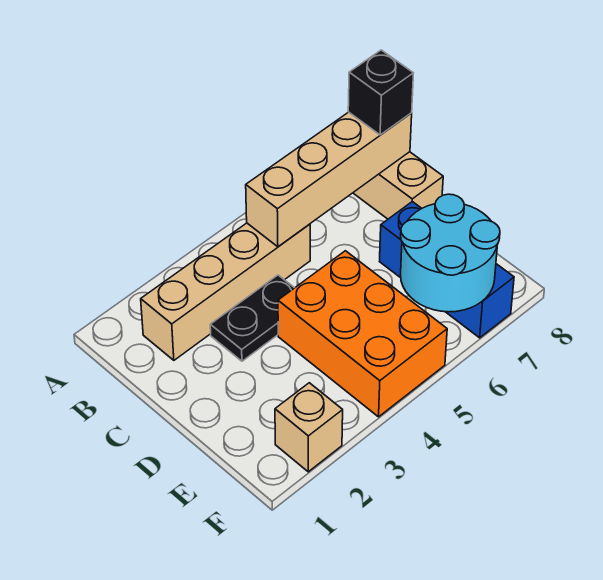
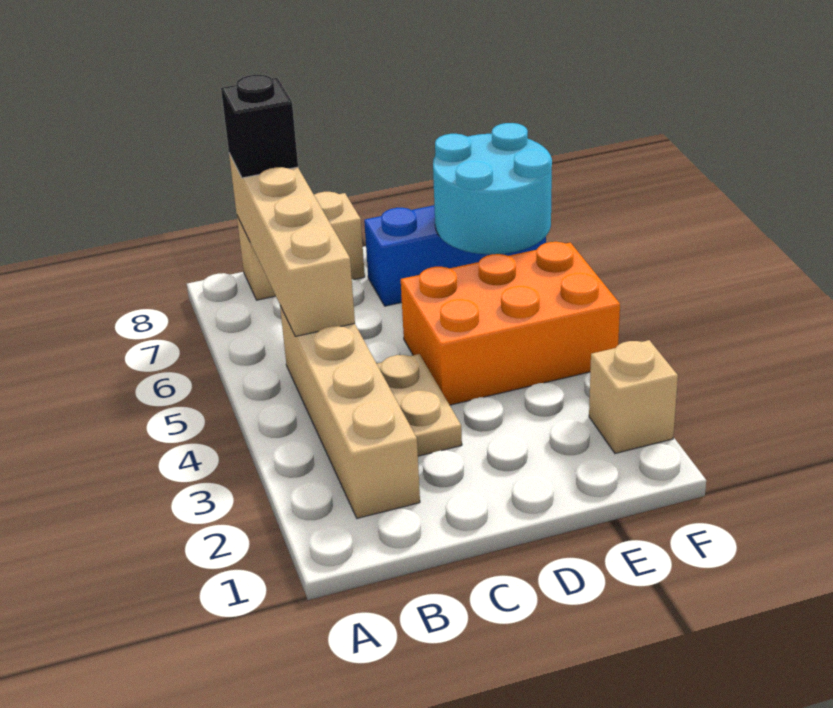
black 1x2 plate [210,275,294,361] -> tan 1x2 plate [377,354,462,456]

